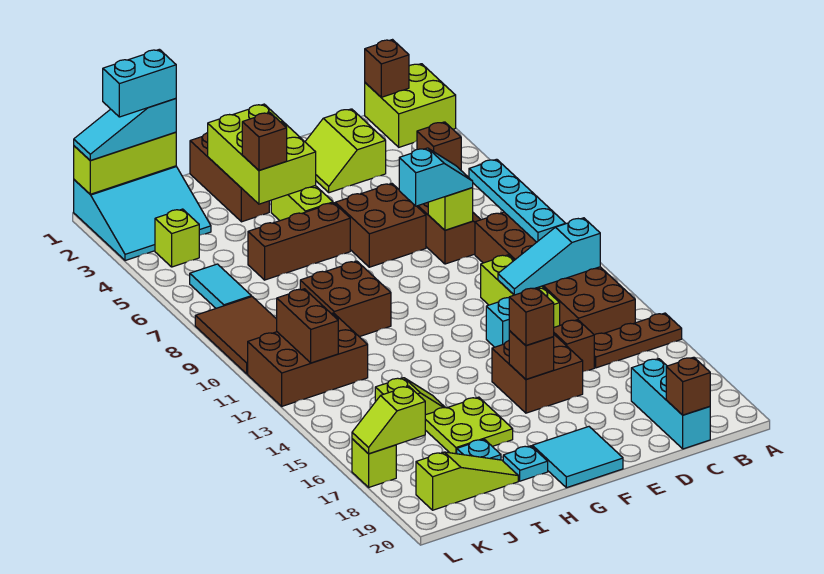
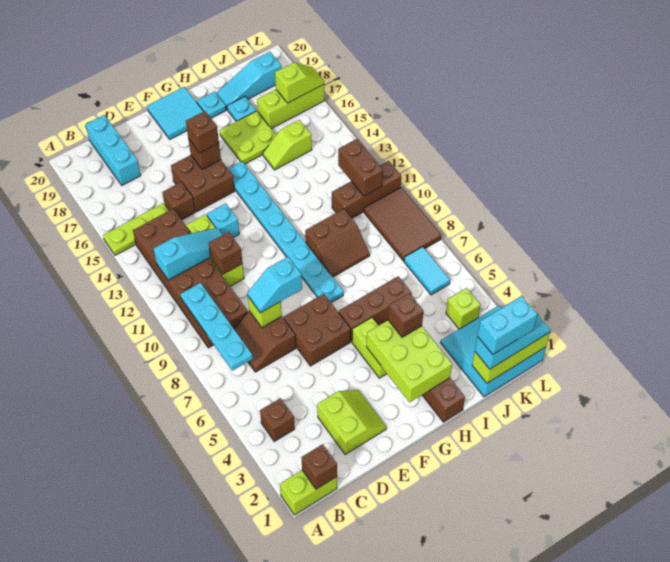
lime 2x2 brick [365,64,456,147] -> lime 1x2 brick [280,470,337,515]
brown 1x3 plate [594,313,682,368] -> lime 1x3 plate [103,203,169,255]
brown 1x1 brick [666,357,710,415] -> brown 1x1 brick moved to [209,232,243,274]
none -> cyan 1x8 plate [228,161,344,303]
brown 2x2 brick [300,261,391,337] -> brown 2x2 slope [305,209,370,277]
lime 1x3 slope [416,452,518,510] -> cyan 1x3 slope [216,52,281,110]
brown 2x3 brick [248,313,368,406] -> brown 1x3 brick [332,161,401,218]
lime 1x1 brick [352,439,396,487] -> lime 1x3 brick [257,84,324,129]

